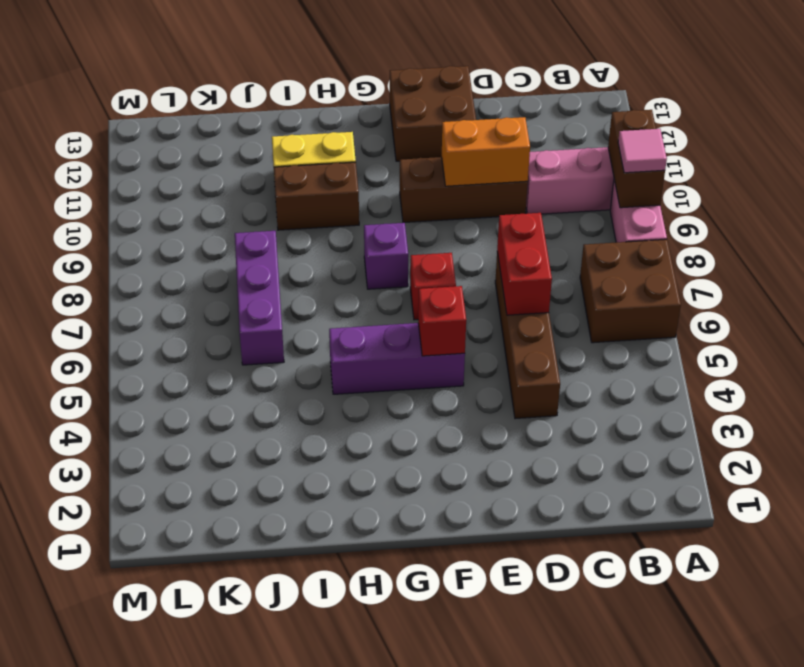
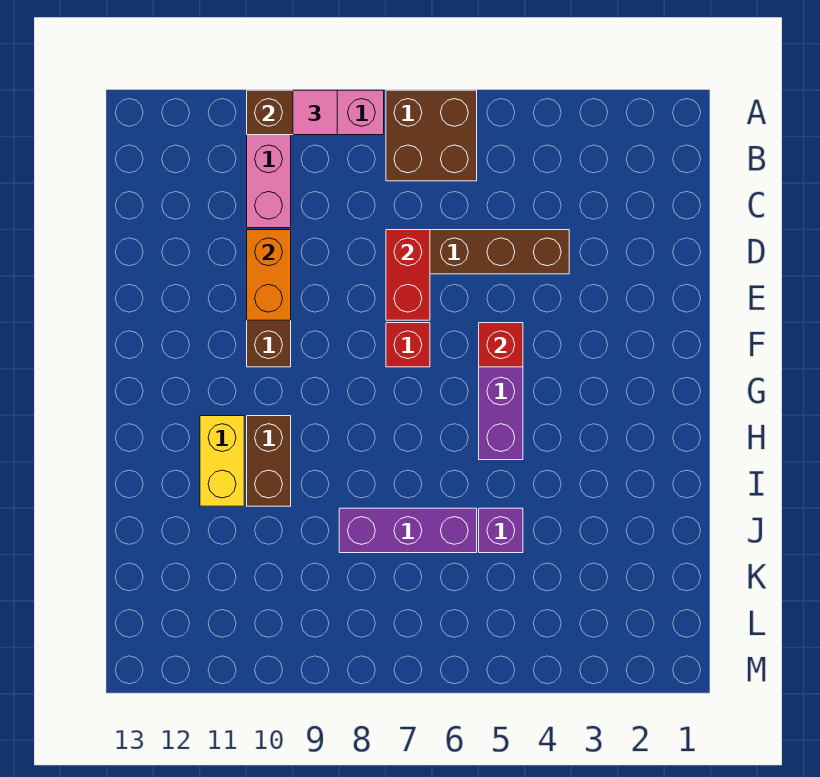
red 1x2 brick [497,213,552,315] -> red 1x2 brick turned to [386,230,430,320]
brown 2x2 brick [390,66,476,161] -> none
purple 1x1 brick [364,223,408,289] -> purple 1x1 brick moved to [479,508,523,553]

